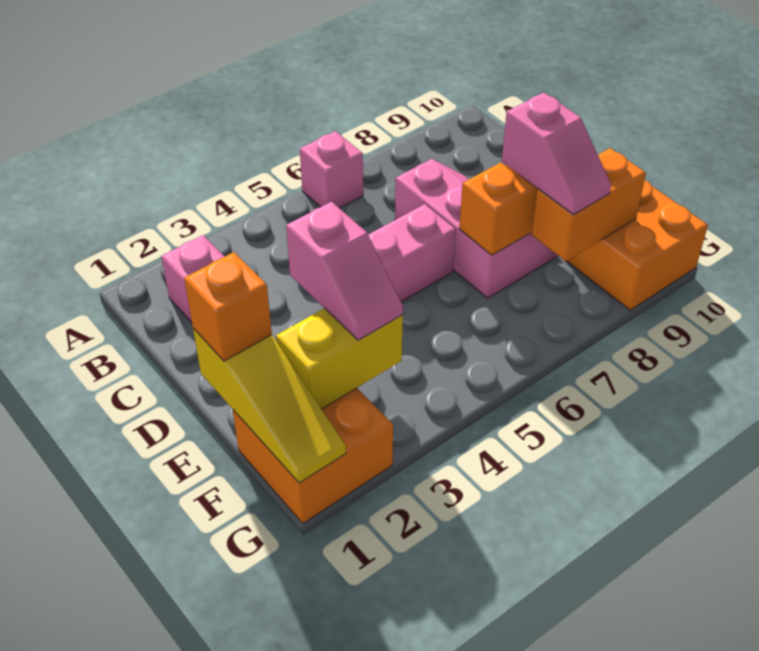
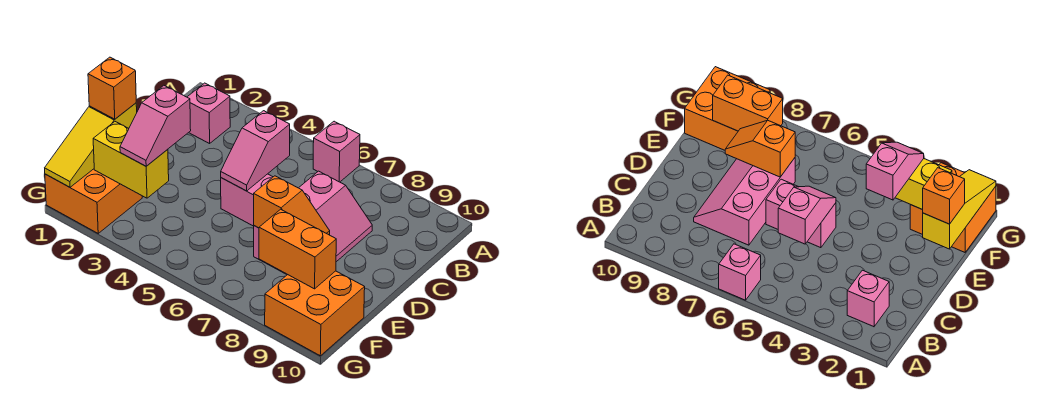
pink 1x2 slope [502,93,611,215] -> pink 1x2 slope moved to [221,111,290,191]

